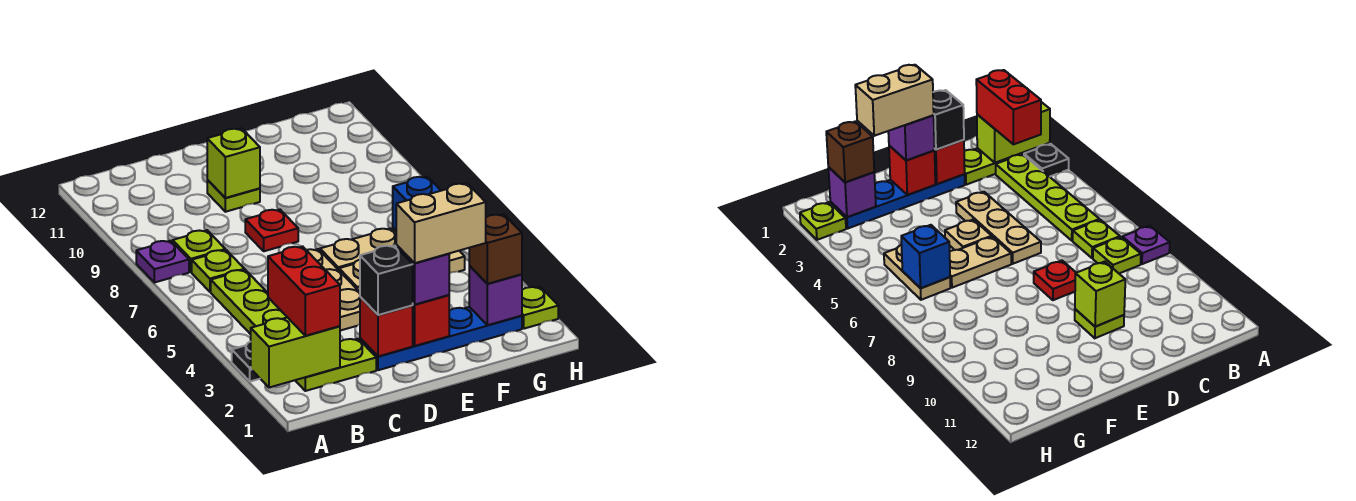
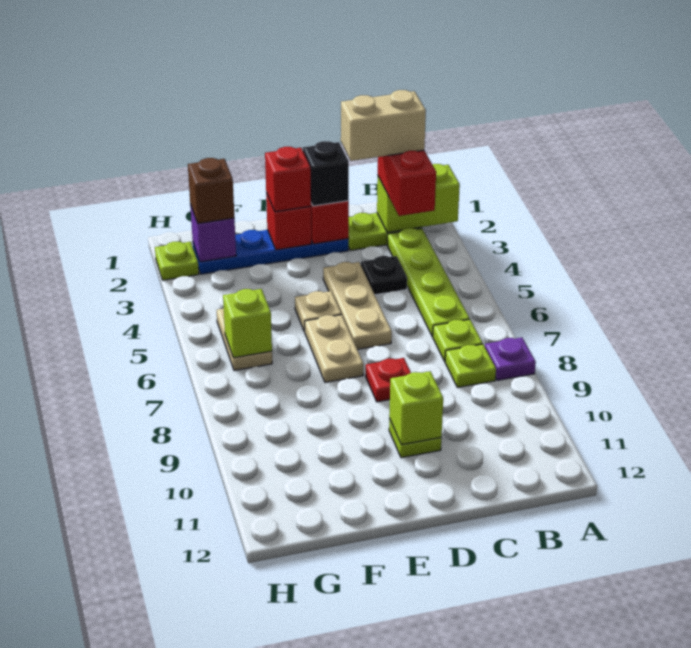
black 1x1 plate [232,342,260,381] -> black 1x1 plate moved to [361,256,407,295]
purple 1x1 brick [396,245,449,305] -> red 1x1 brick [265,147,311,212]
tan 1x2 brick [396,183,486,263] -> tan 1x2 brick moved to [341,90,426,161]
tan 1x2 plate [320,228,396,270] -> tan 1x2 plate turned to [305,315,363,382]
blue 1x1 brick [393,176,441,230] -> lime 1x1 brick [223,289,272,358]

